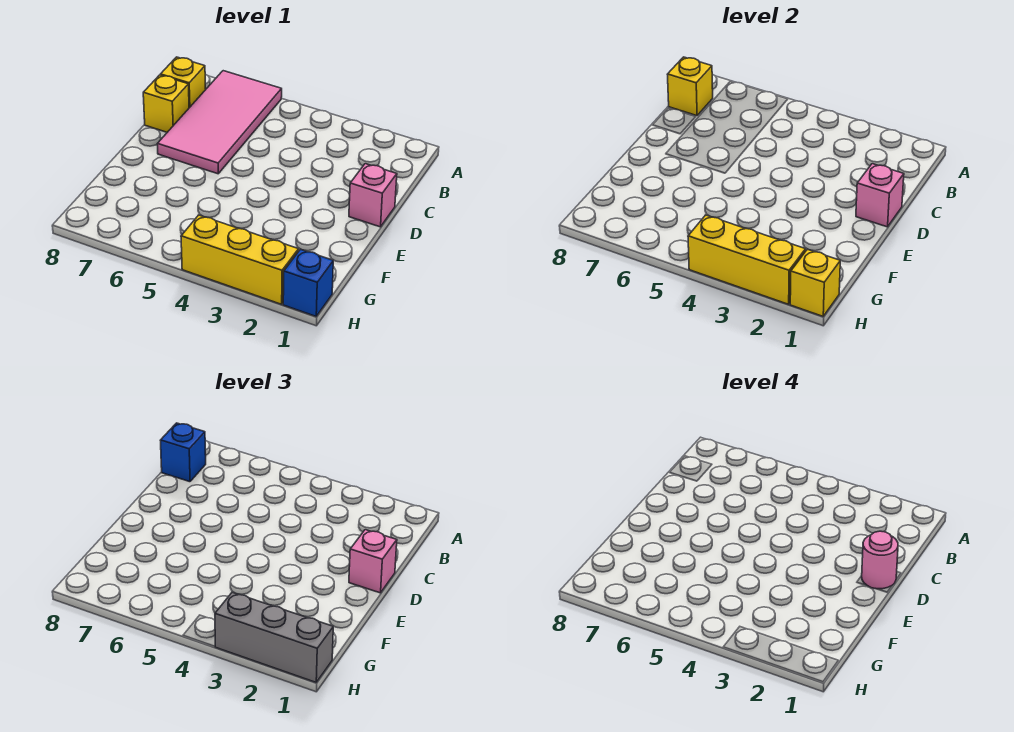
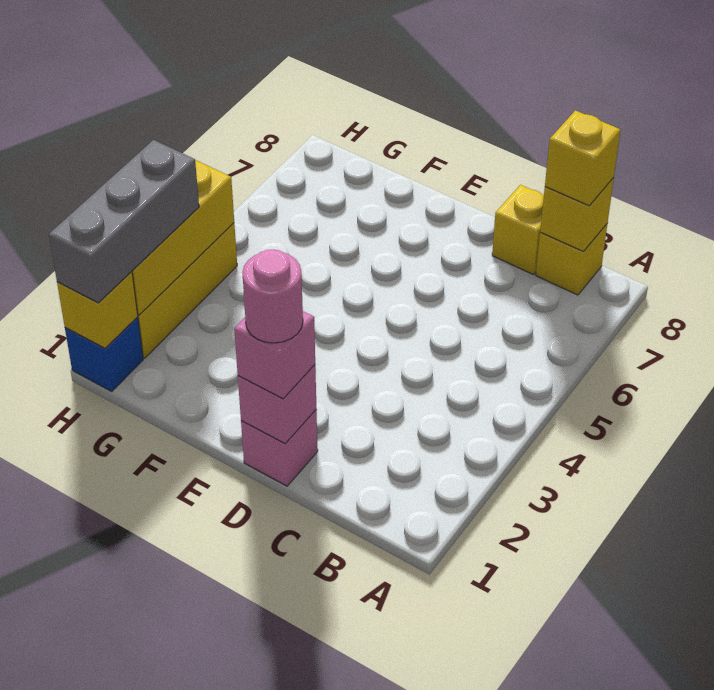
pink 2x4 tile [157,71,282,174] -> none
blue 1x1 brick [160,423,206,482] -> yellow 1x1 brick [545,110,620,206]

